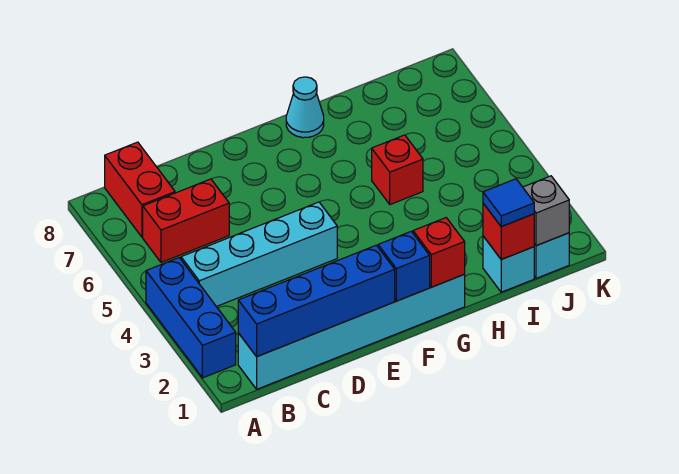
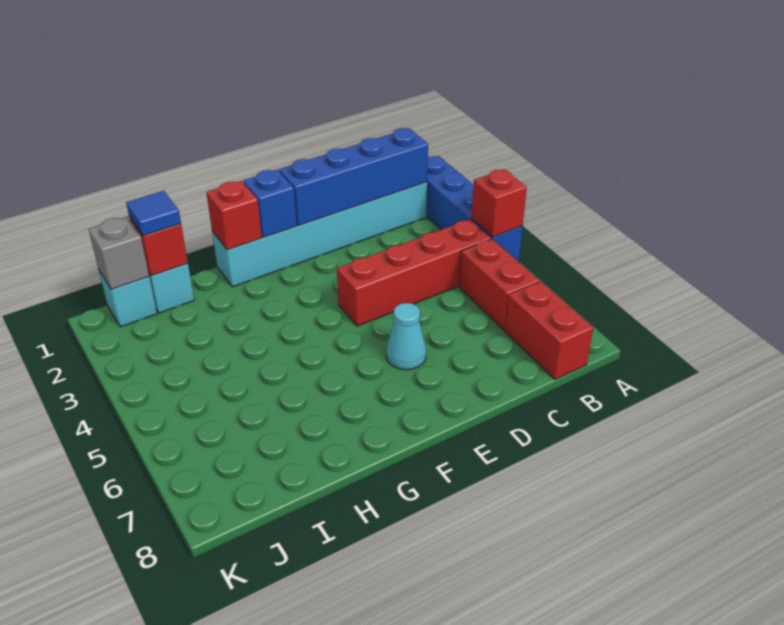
blue 1x3 brick [146,258,236,378] -> blue 1x4 brick [426,156,523,262]
cyan 1x4 brick [181,202,337,307] -> red 1x4 brick [337,219,491,326]
red 1x2 brick [143,179,229,262] -> red 1x2 brick turned to [459,239,539,330]
cyan 1x1 cone [286,77,324,138] -> cyan 1x1 cone moved to [386,303,426,370]
red 1x1 brick [372,135,423,205] -> red 1x1 brick moved to [471,169,527,237]

